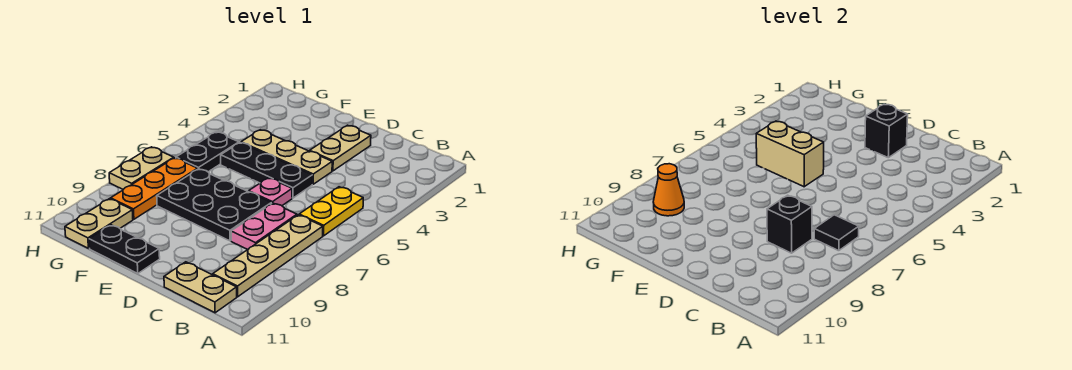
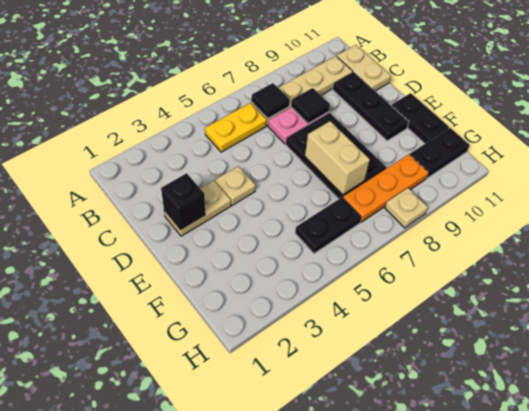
black 1x1 brick [767,195,812,253] -> black 1x1 tile [291,88,330,124]
tan 1x3 plate [241,130,332,184] -> tan 1x1 plate [215,166,256,205]
black 1x3 plate [221,143,312,198] -> black 1x3 plate moved to [333,72,409,141]
pink 1x1 plate [249,178,292,206] -> none
tan 1x2 brick [756,121,824,187] -> tan 1x2 brick moved to [305,121,370,195]
orange 1x1 cone [653,164,684,216] -> none
tan 1x2 plate [65,199,133,248] -> black 1x2 plate [410,128,470,178]
tan 1x2 plate [109,147,174,189] -> tan 1x1 plate [385,188,428,228]

